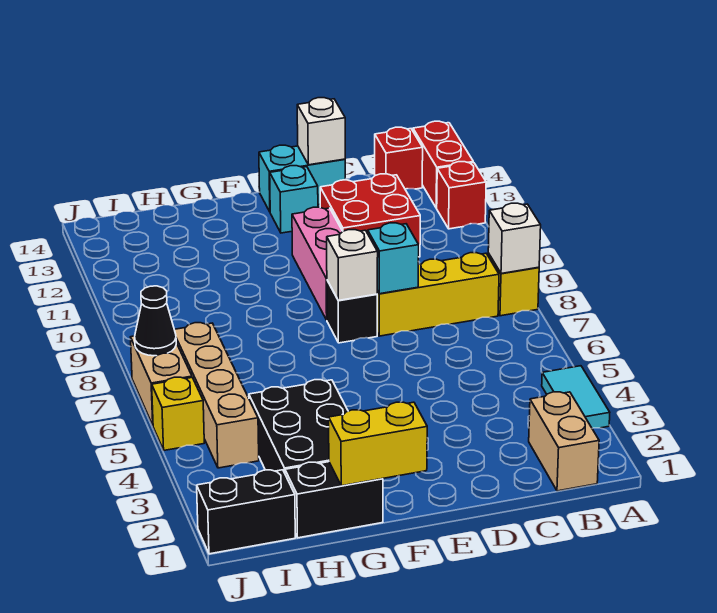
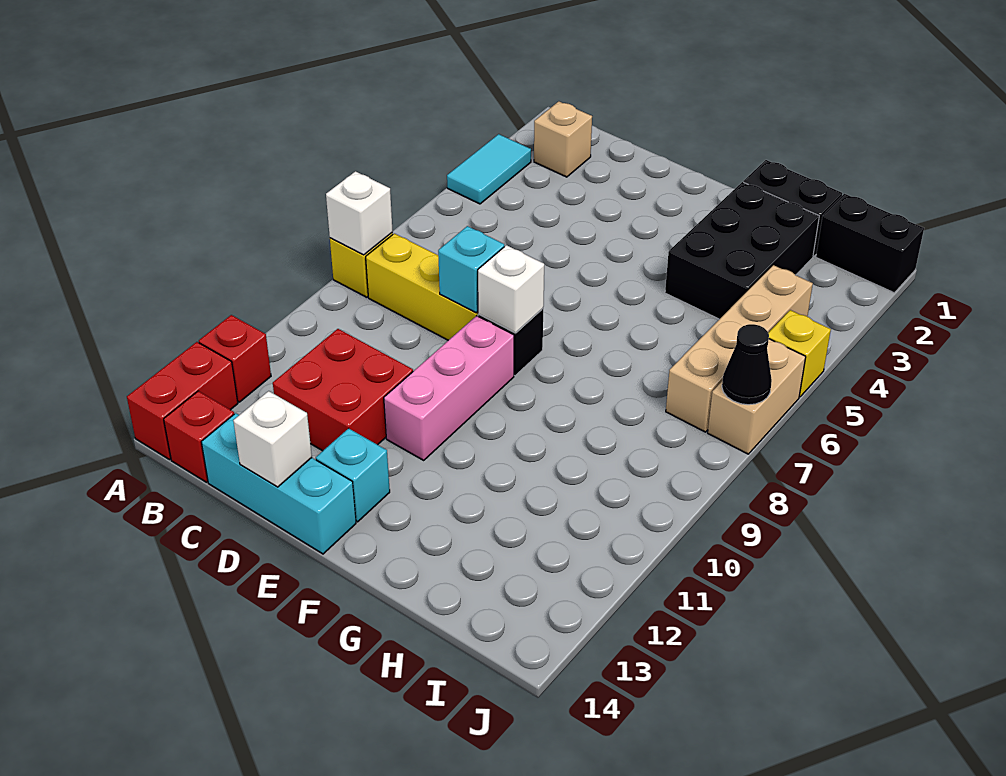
tan 1x2 brick [529,392,599,491] -> tan 1x1 brick [534,101,592,177]
cyan 1x2 brick [259,145,345,211] -> cyan 1x3 brick [201,413,356,554]
yellow 1x2 brick [329,402,427,486] -> none

